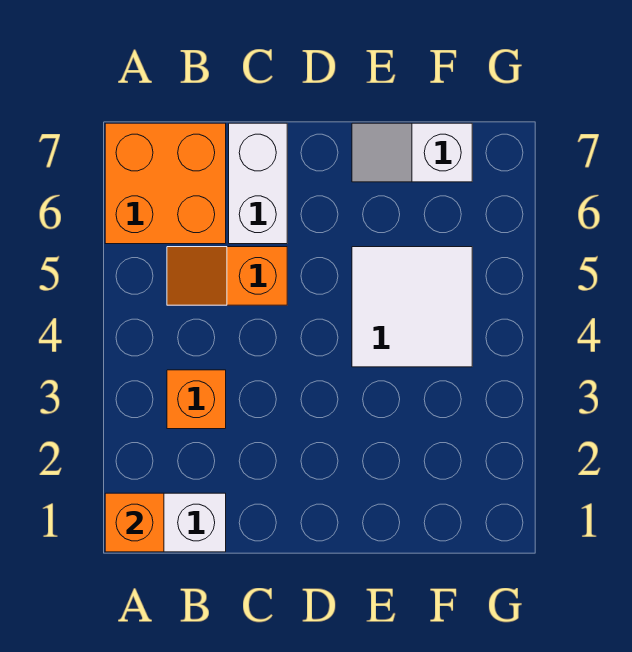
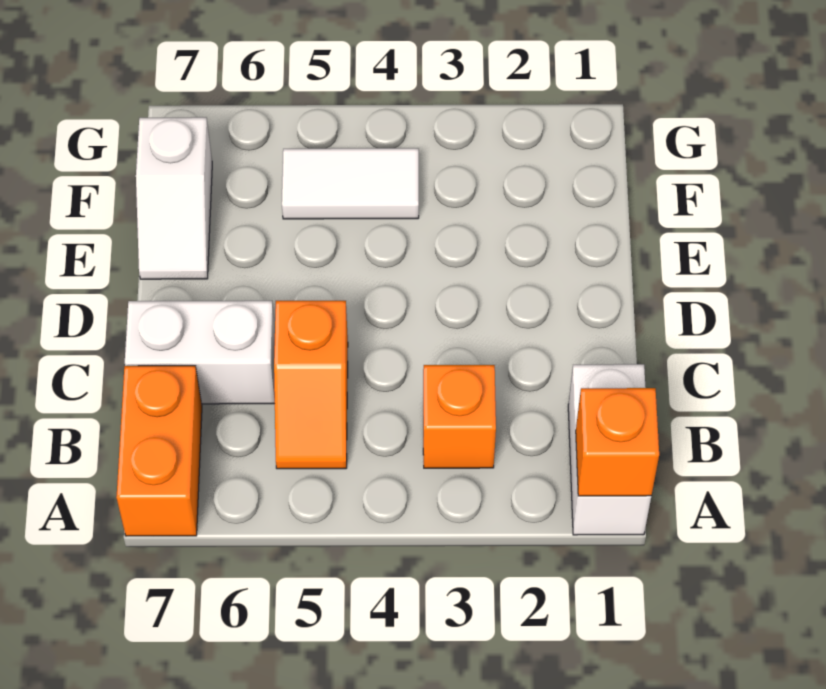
orange 2x2 brick [105,123,226,244] -> orange 1x2 brick [116,366,202,536]
white 2x2 tile [352,247,472,367] -> white 1x2 tile [282,148,419,219]

